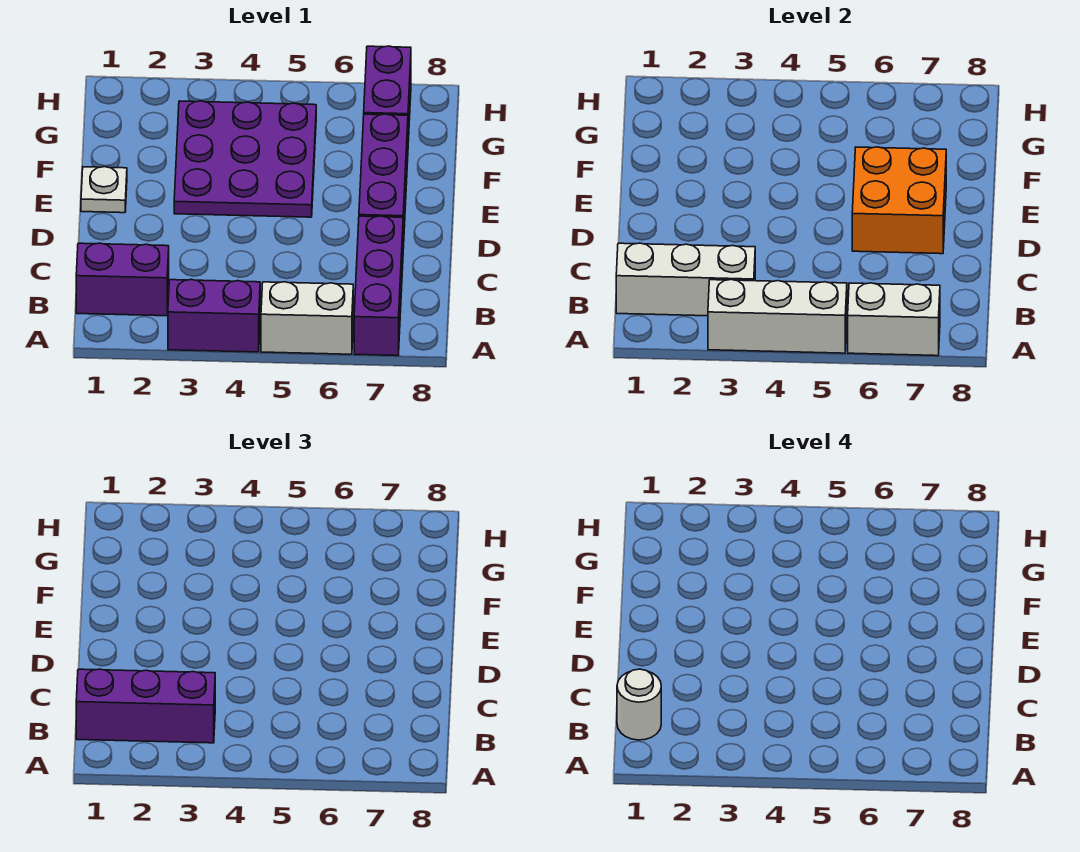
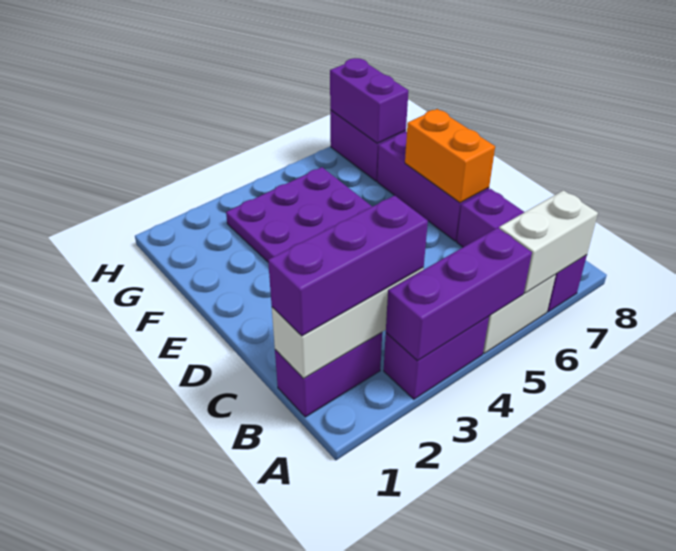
white 1x3 brick [708,279,847,353] -> purple 1x3 brick [386,228,532,361]
white 1x1 round brick [617,669,661,740] -> none
orange 2x2 brick [852,147,946,254] -> orange 1x2 brick [405,109,495,203]
white 1x1 plate [81,167,127,213] -> none
none -> purple 1x2 brick [330,58,408,144]

